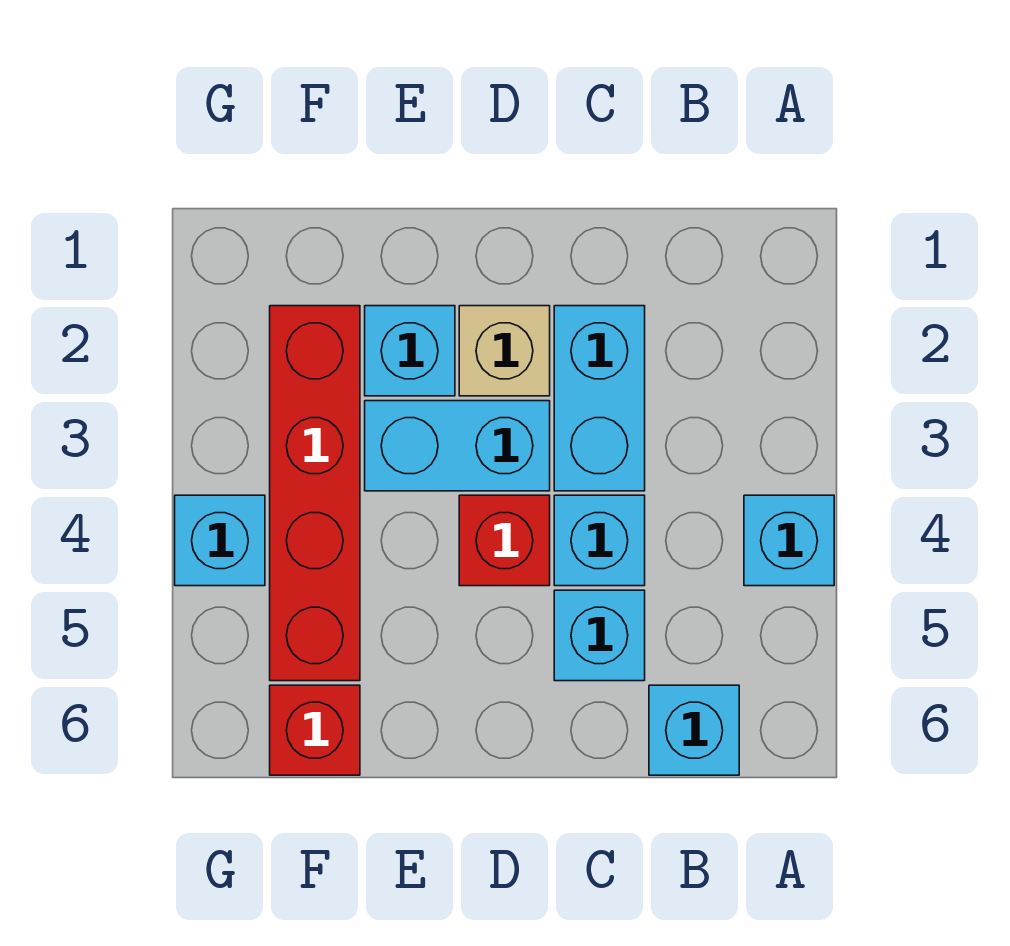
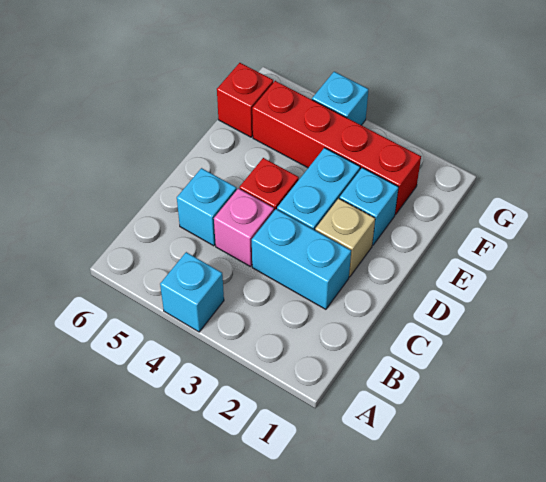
cyan 1x1 brick [649,685,739,775] -> none
cyan 1x1 brick [554,495,645,586] -> pink 1x1 brick [214,188,274,267]

